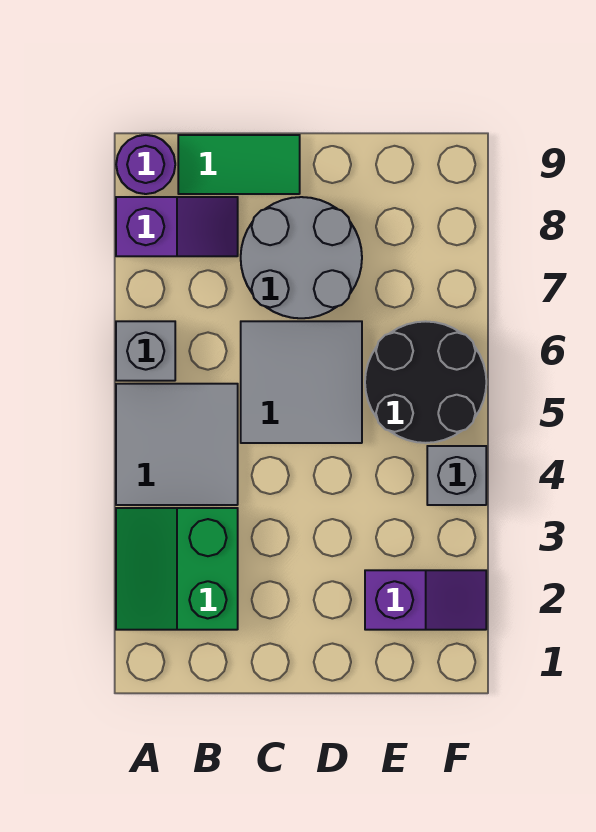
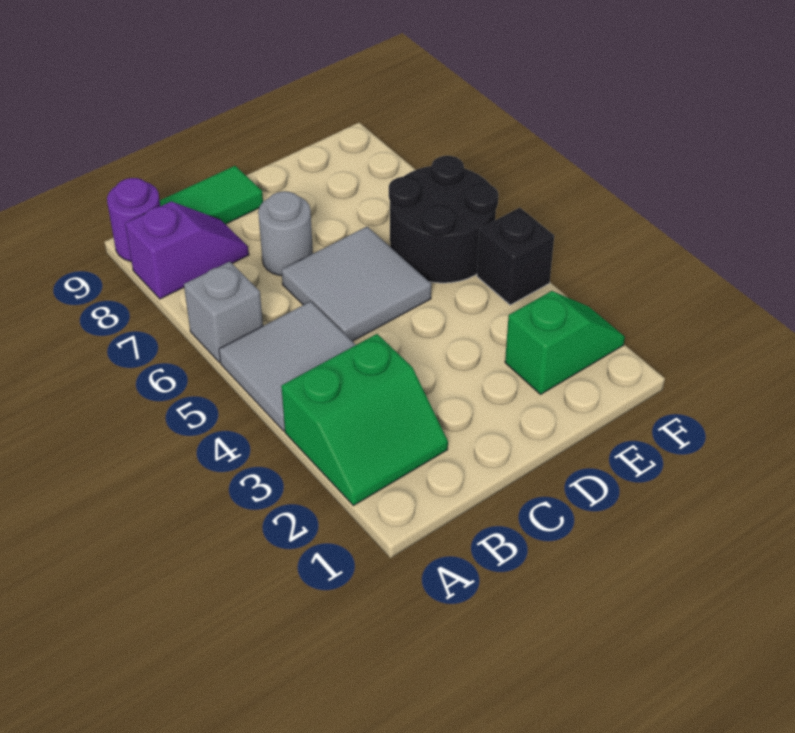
green 2x2 slope [116,508,238,630] -> green 2x2 slope turned to [281,334,448,506]
grey 2x2 round brick [241,197,362,318] -> grey 1x1 round brick [258,191,313,276]
purple 1x2 slope [365,570,486,630] -> green 1x2 slope [505,291,625,394]
grey 1x1 brick [427,446,486,505] -> black 1x1 brick [477,208,554,305]

